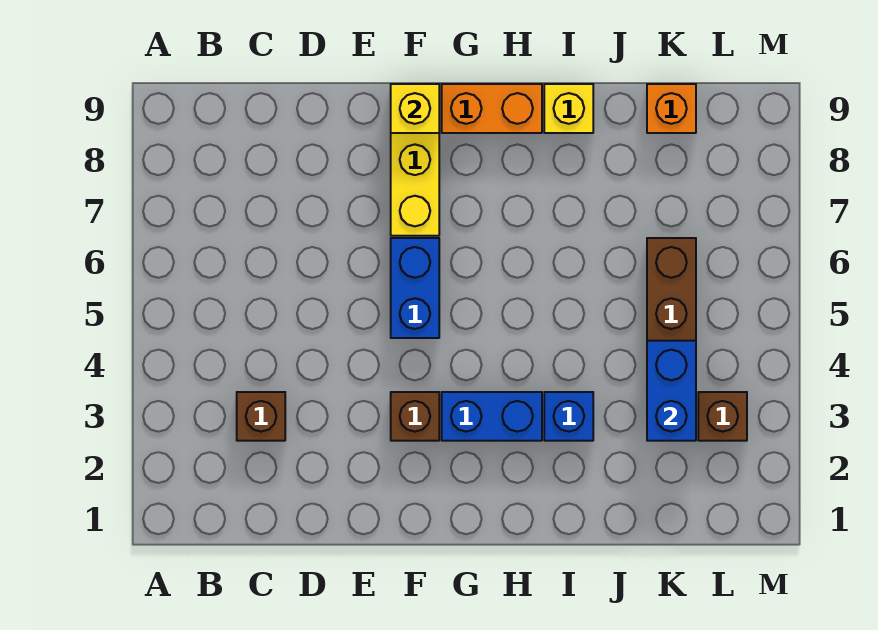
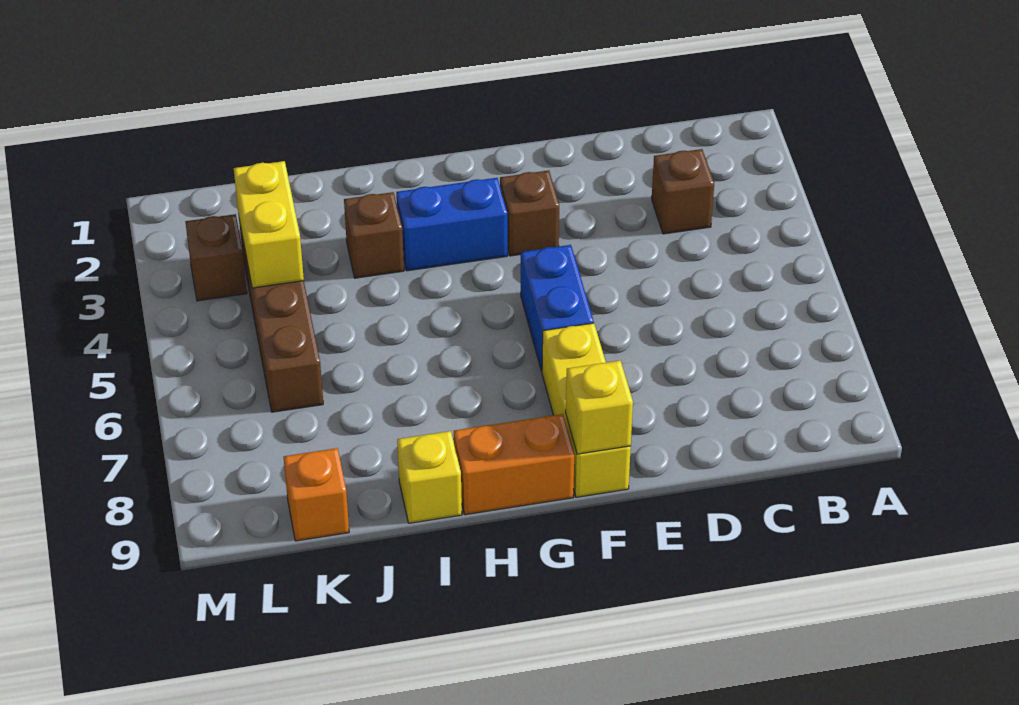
blue 1x1 brick [544,392,593,441] -> brown 1x1 brick [344,192,404,278]
blue 1x2 brick [647,341,696,441] -> yellow 1x2 brick [234,161,304,288]

